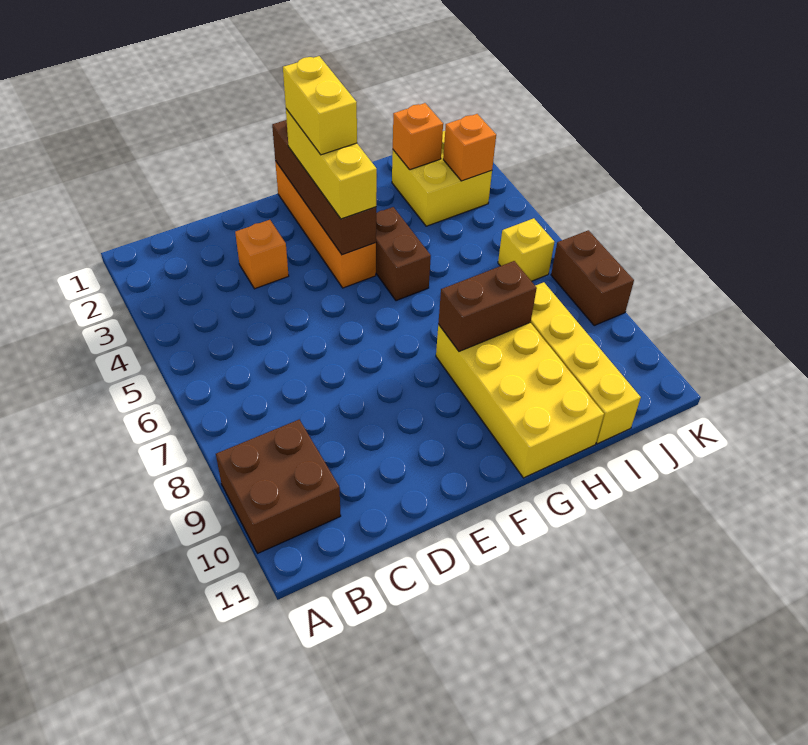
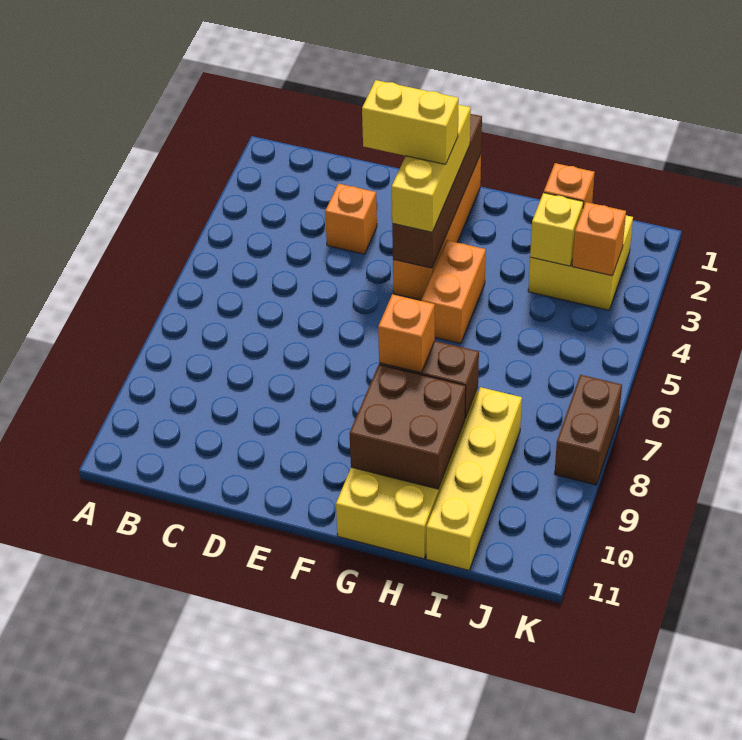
brown 2x2 brick [216,420,341,553] -> brown 2x2 brick moved to [349,365,466,489]
yellow 1x2 brick [283,56,357,155] -> yellow 1x2 brick turned to [362,80,459,164]
brown 1x2 brick [376,207,431,301] -> orange 1x2 brick [421,240,486,344]
none -> orange 1x1 brick [378,294,435,373]
yellow 1x1 brick [498,218,554,281] -> yellow 1x1 brick moved to [530,193,583,266]

